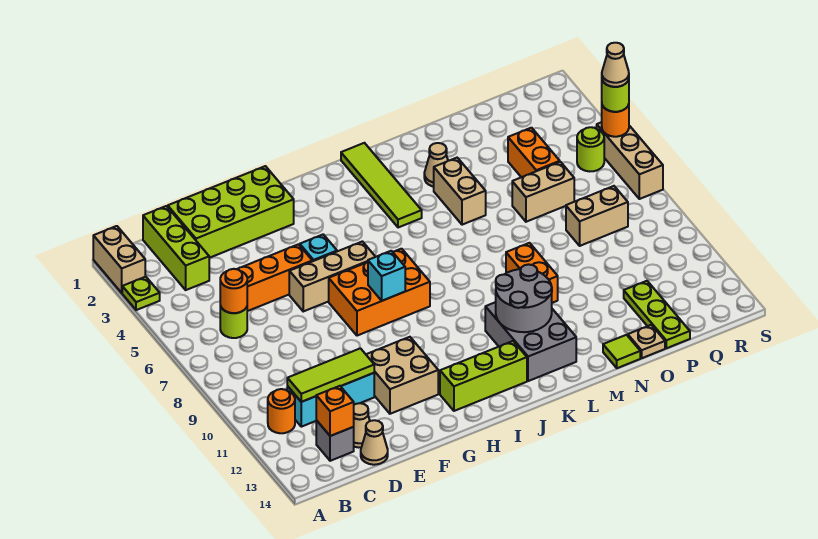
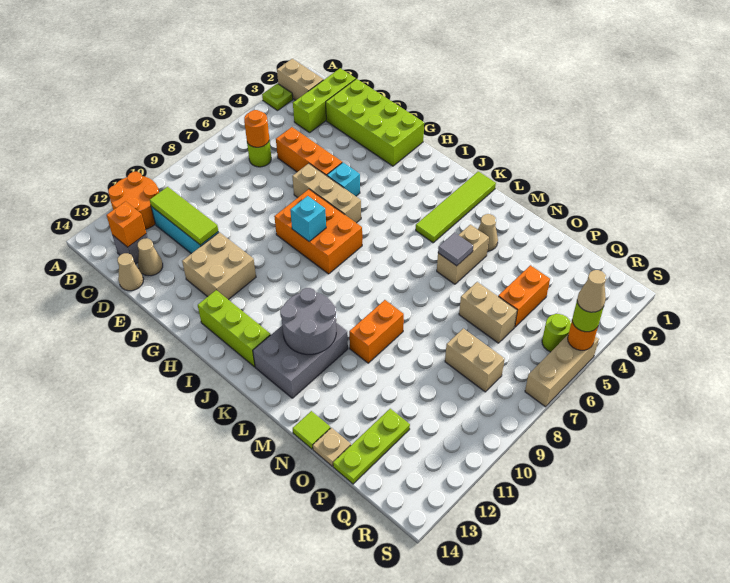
tan 1x2 brick [93,226,145,293] -> tan 1x2 brick turned to [277,59,324,100]
orange 1x1 round brick [268,389,295,433] -> orange 2x2 round brick [108,172,159,229]
none -> grey 1x1 tile [438,233,473,266]

